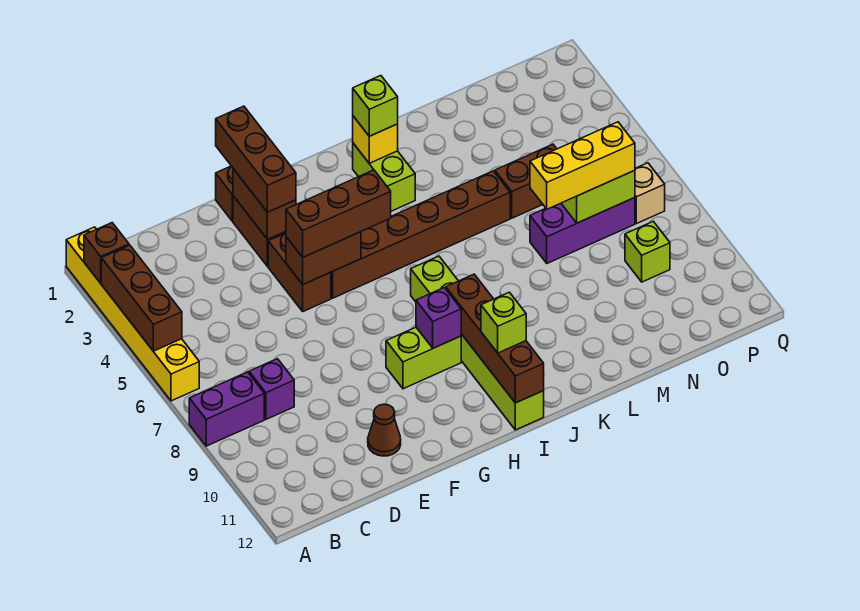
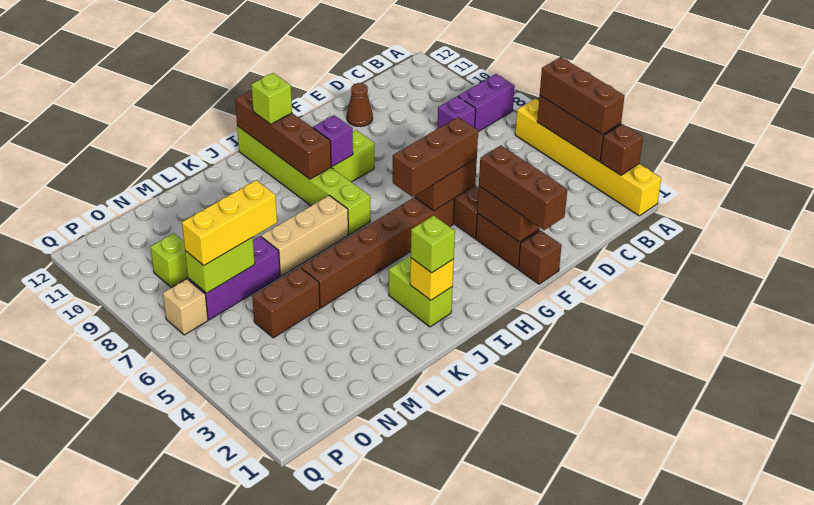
none -> brown 1x3 brick [540,57,625,135]
none -> tan 1x3 brick [261,196,348,276]

